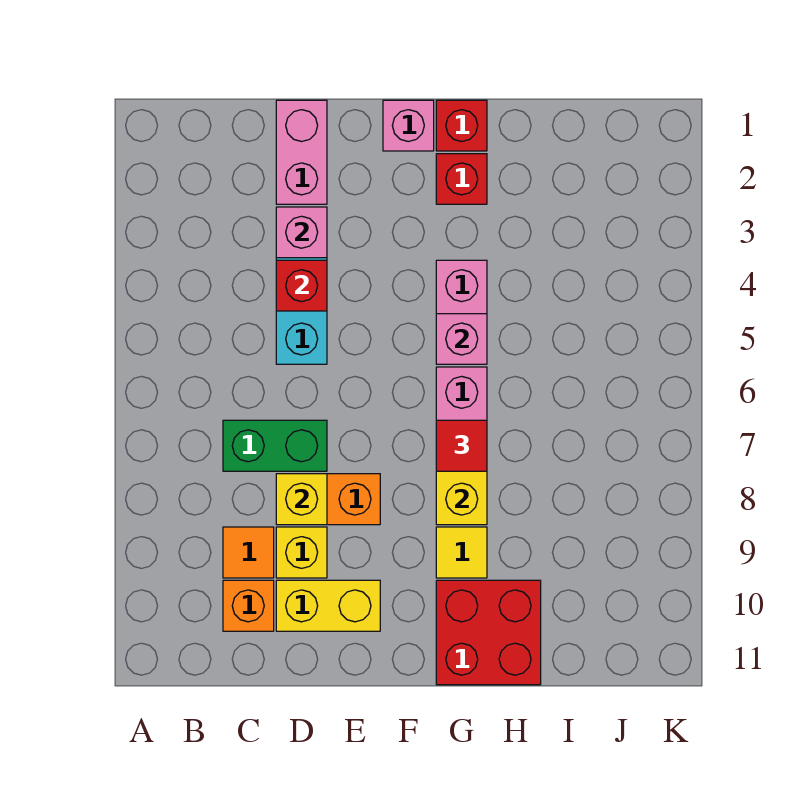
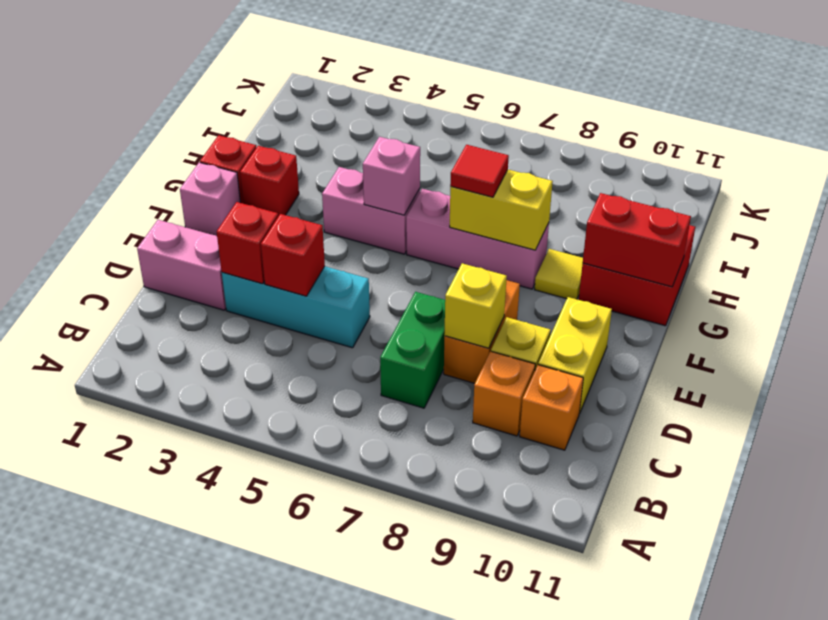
orange 1x1 tile [223,527,274,578] -> orange 1x1 brick [473,351,535,436]
pink 1x1 brick [276,207,327,258] -> red 1x1 brick [217,202,278,284]
none -> red 1x2 brick [583,193,691,287]

